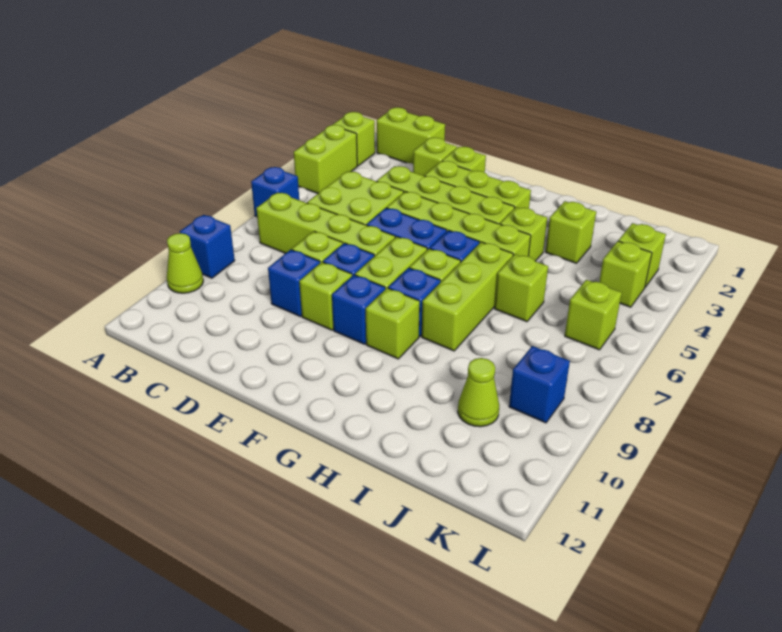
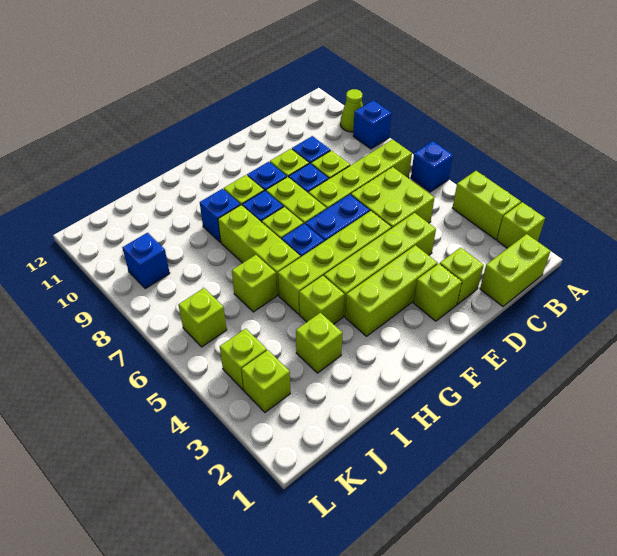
none -> blue 1x1 brick [200,189,240,242]
lime 1x1 cone [458,358,499,427] -> none

